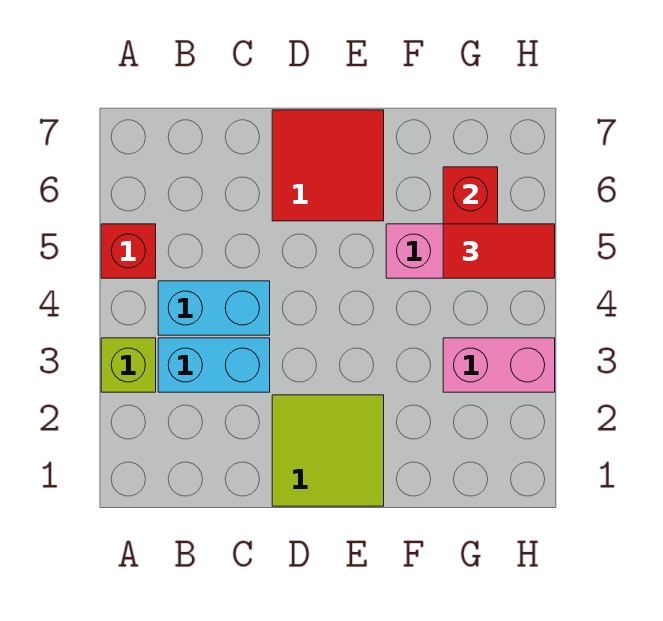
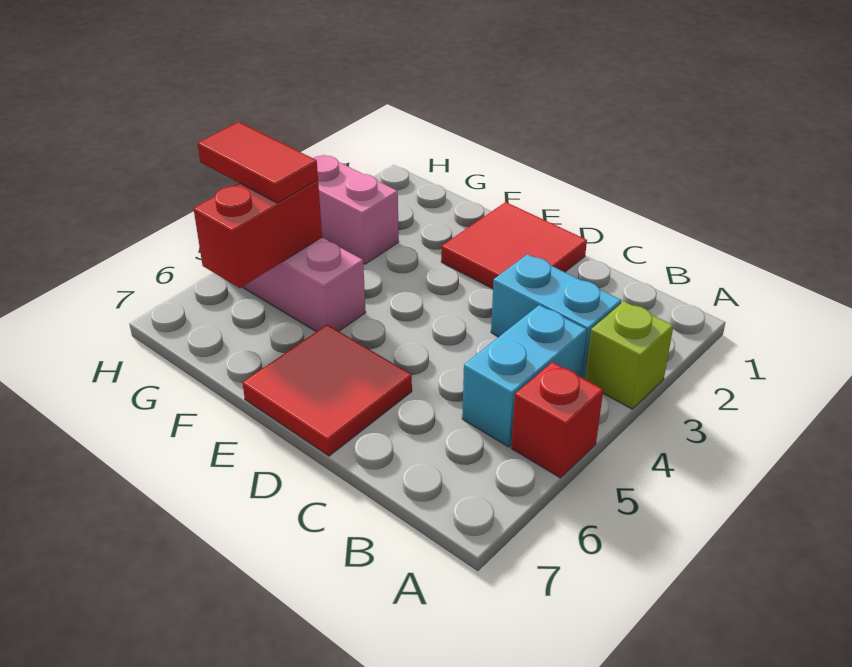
cyan 1x2 brick [158,281,270,335] -> cyan 1x2 brick turned to [462,305,587,447]
lime 2x2 tile [272,395,384,506] -> red 2x2 tile [441,202,587,289]

